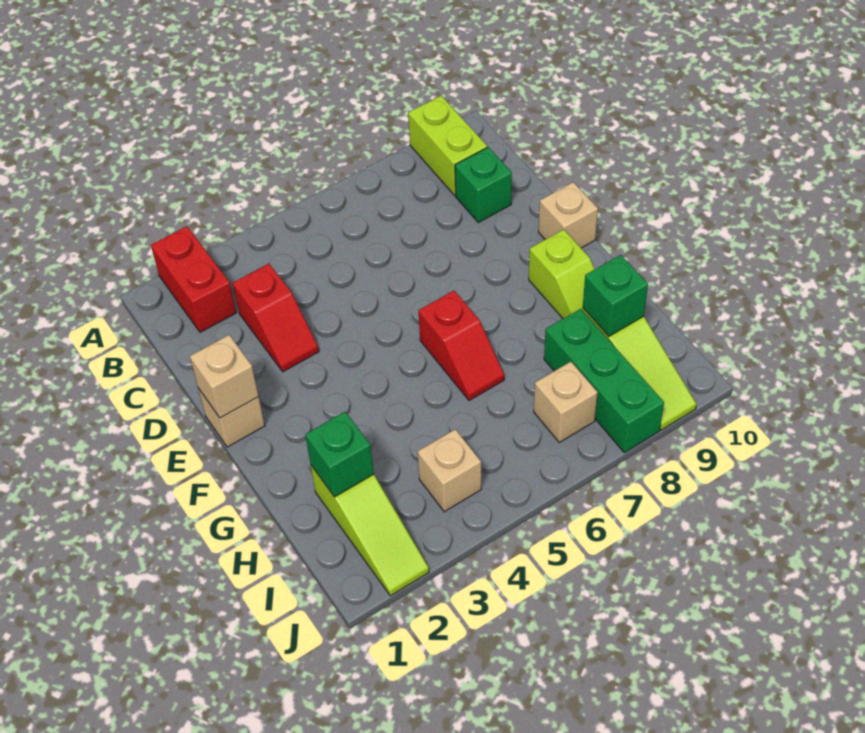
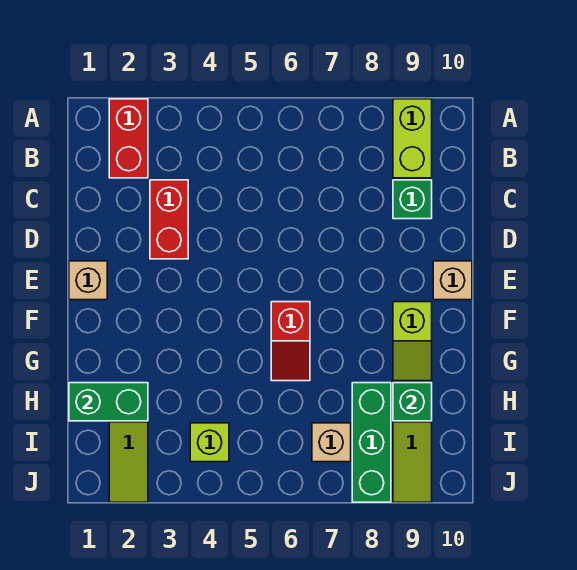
red 1x2 slope [233,264,319,372] -> red 1x2 brick [150,180,188,259]
tan 1x1 brick [190,335,259,418] -> none
green 1x1 brick [305,412,374,497] -> green 1x2 brick [69,383,148,421]
tan 1x1 brick [418,429,481,512] -> lime 1x1 brick [190,423,229,462]

